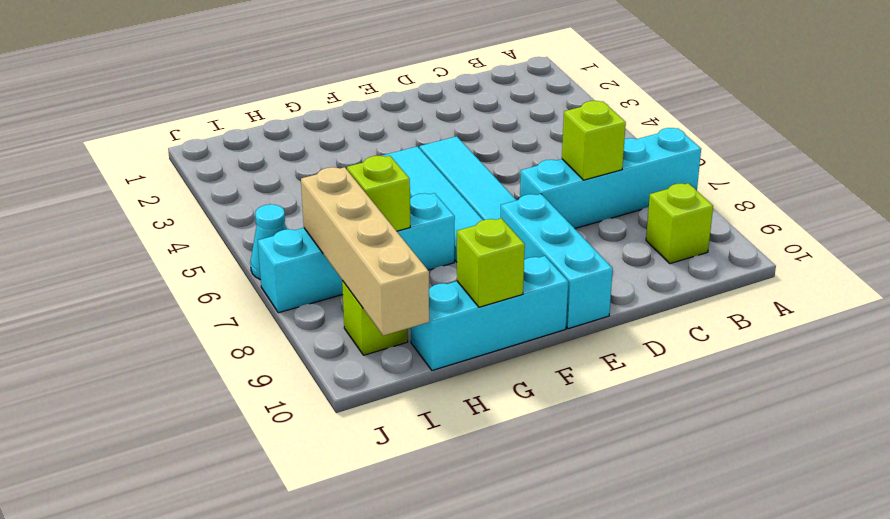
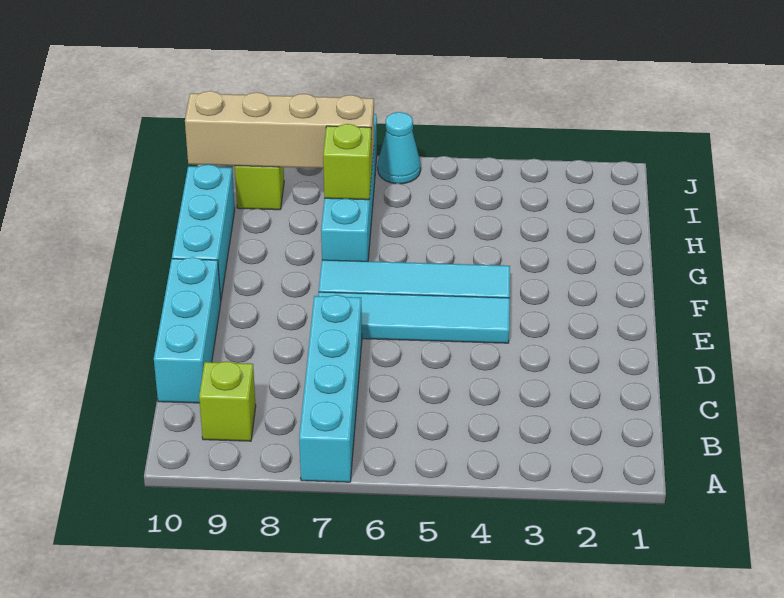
lime 1x1 brick [562,101,626,180] -> none
cyan 1x3 brick [501,194,613,329] -> cyan 1x3 brick turned to [154,257,221,403]
lime 1x1 brick [457,218,525,307] -> none

